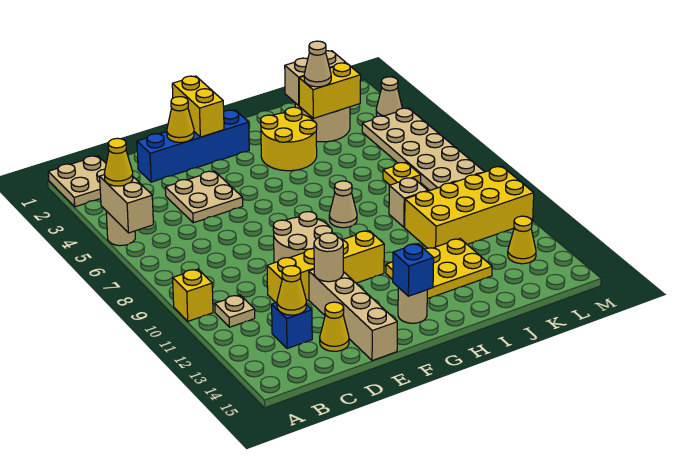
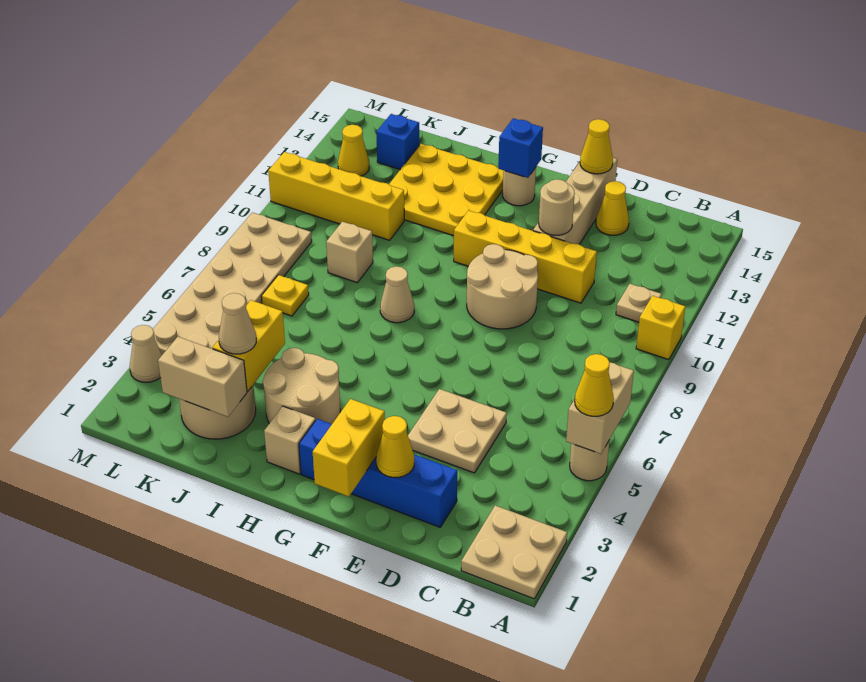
blue 1x1 brick [272,302,312,348] -> blue 1x1 brick moved to [376,114,419,170]
yellow 1x1 cone [277,266,306,315] -> yellow 1x1 cone moved to [580,119,613,174]
none -> tan 1x1 brick [264,406,316,474]
yellow 2x2 round brick [261,107,317,171] -> tan 2x2 round brick [263,348,340,424]
yellow 2x3 plate [386,239,492,299] -> yellow 3x3 plate [389,144,503,236]
yellow 1x2 brick [299,63,361,118] -> yellow 1x2 brick turned to [212,300,285,391]
yellow 2x4 brick [405,166,534,248] -> yellow 1x4 brick [268,152,404,240]

